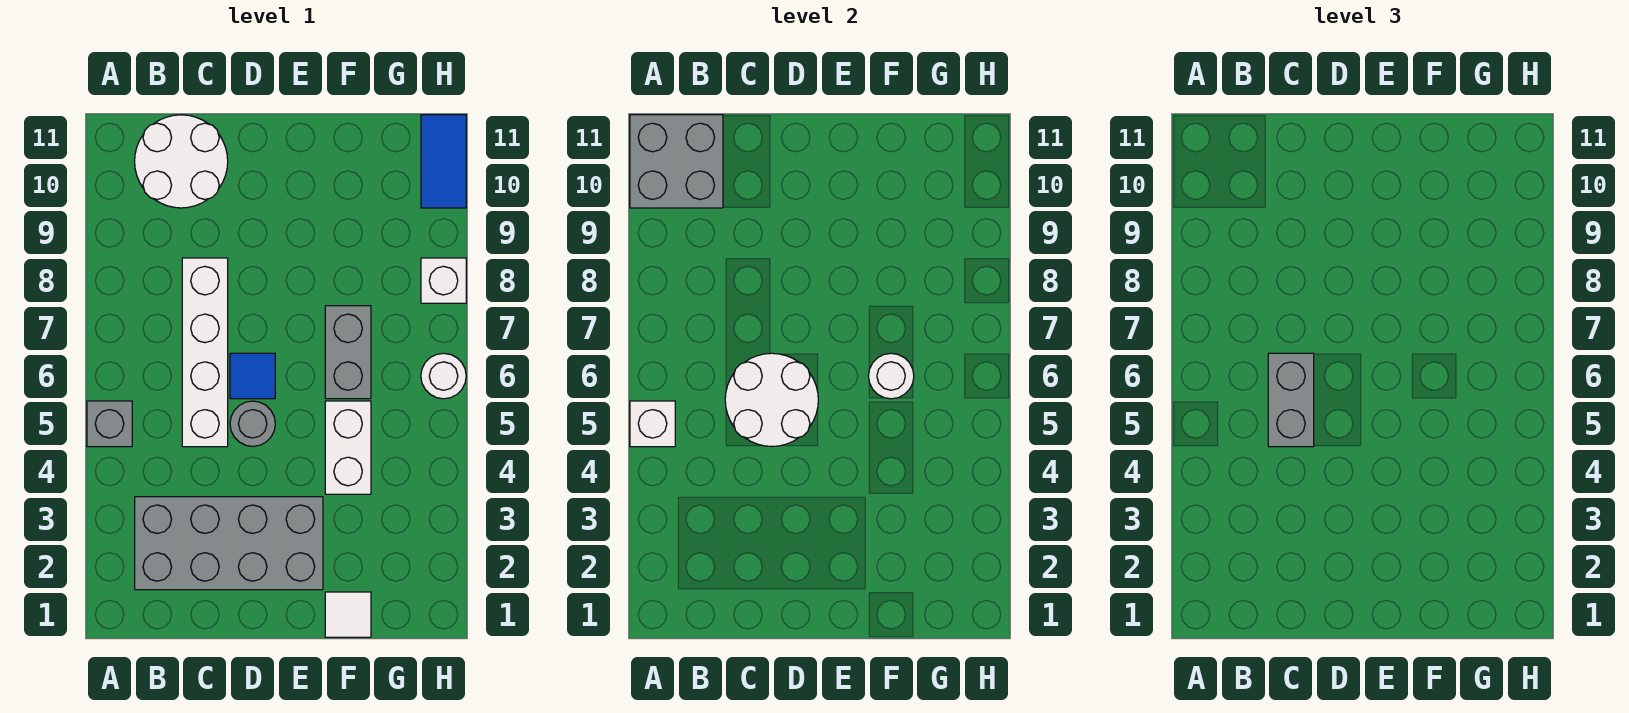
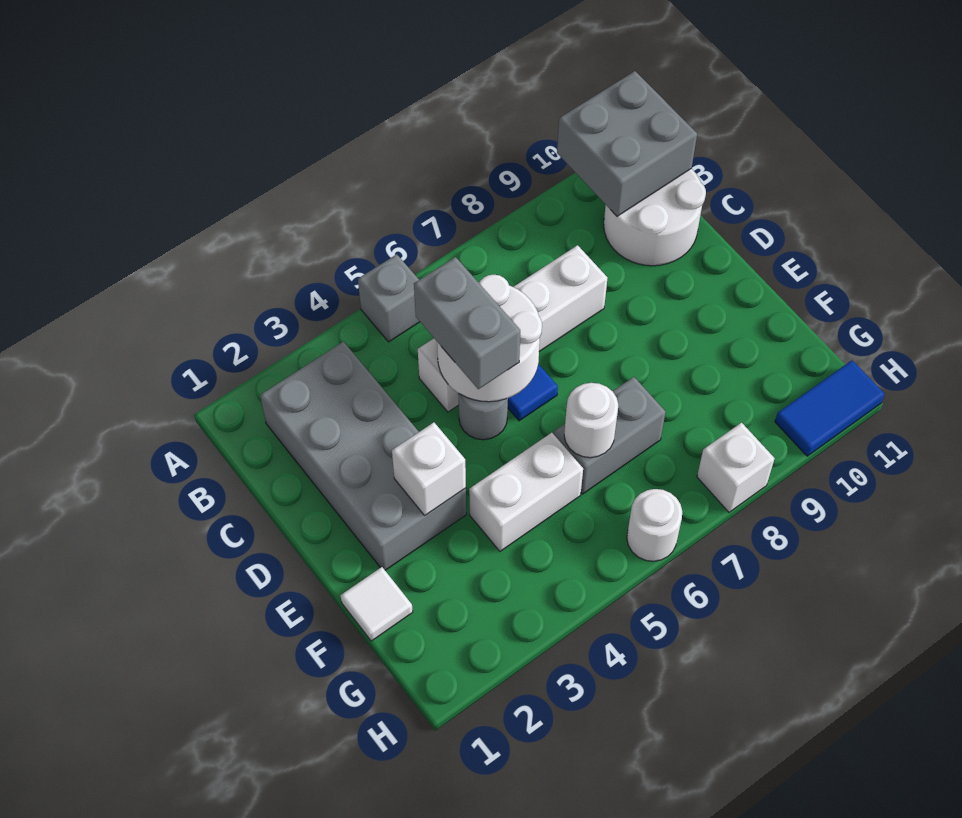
white 1x1 brick [630,401,675,447] -> white 1x1 brick moved to [392,422,466,515]
grey 1x2 brick [1268,353,1314,447] -> grey 1x2 brick turned to [414,257,520,389]

